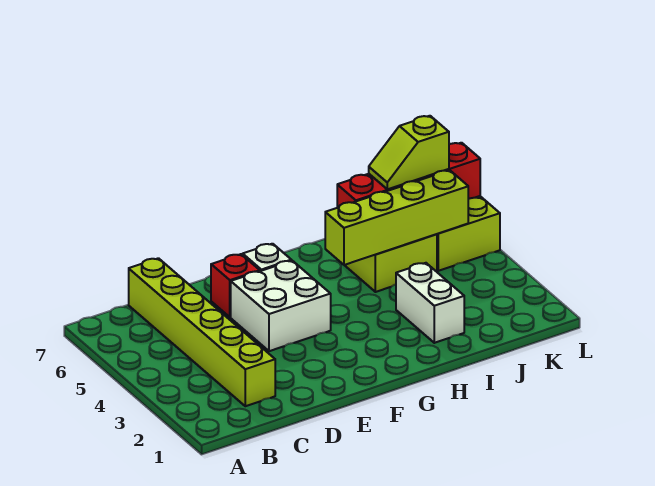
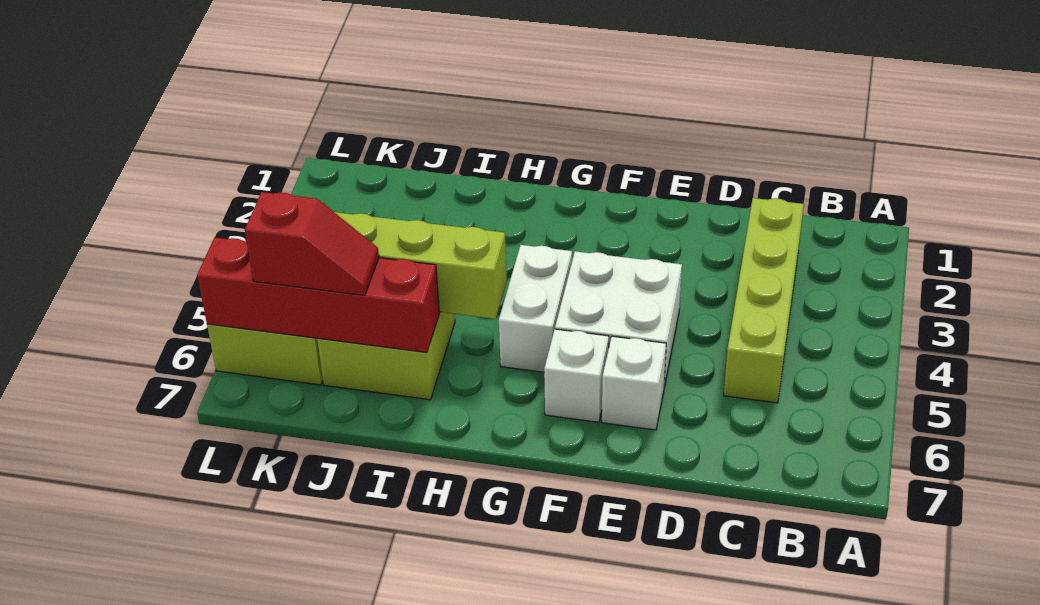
lime 1x6 brick [129,258,275,406] -> lime 1x4 brick [724,198,804,403]
red 1x1 brick [211,254,260,317] -> white 1x1 brick [602,336,666,430]
white 1x2 brick [396,263,464,343] -> white 1x2 brick moved to [499,245,572,372]
lime 1x2 slope [369,116,449,189] -> red 1x2 slope [245,192,379,295]

